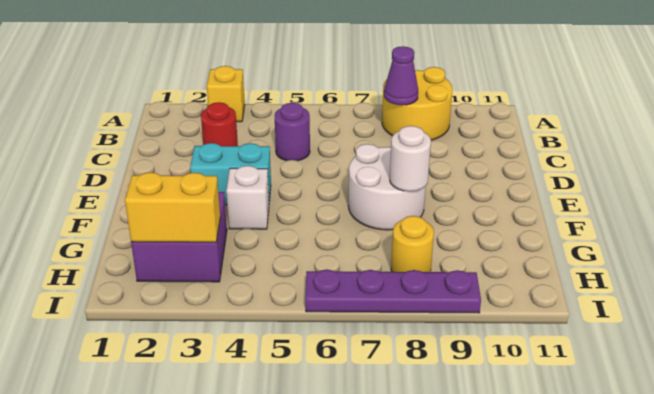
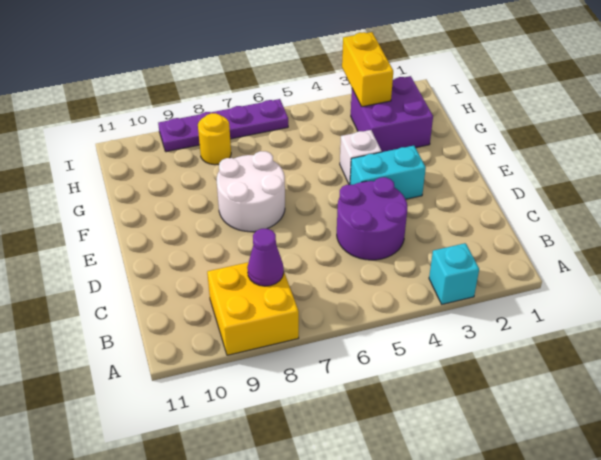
yellow 1x1 brick [207,66,245,122] -> cyan 1x1 brick [429,243,479,304]
yellow 2x2 round brick [382,67,452,140] -> yellow 2x2 brick [207,262,299,355]
red 1x1 round brick [201,102,238,146] -> none
purple 1x1 round brick [275,103,310,161] -> purple 2x2 round brick [337,177,407,260]
white 1x1 round brick [390,126,431,191] -> none
yellow 1x2 brick [125,172,220,242] -> yellow 1x2 brick turned to [342,32,393,107]

